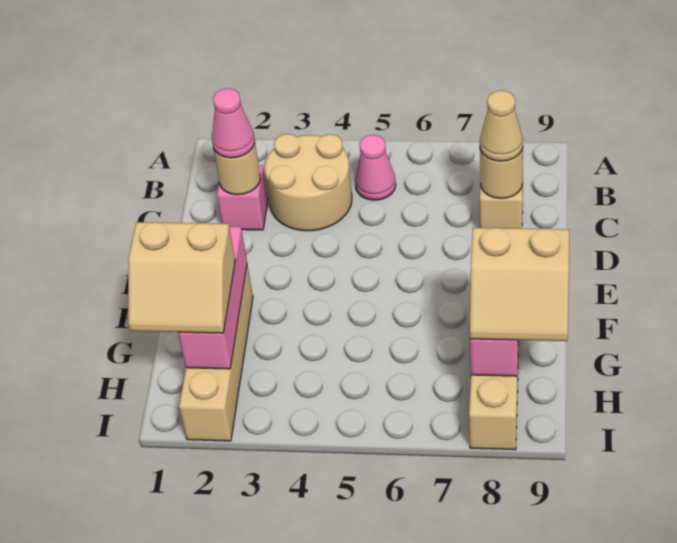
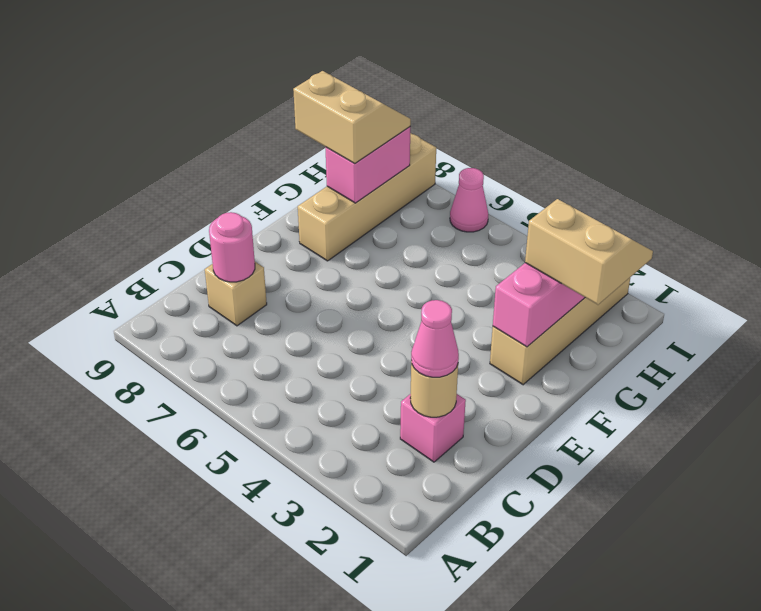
tan 2x2 round brick [265,134,352,231] -> none
pink 1x1 cone [355,135,396,200] -> pink 1x1 cone moved to [450,168,488,232]
tan 1x1 round brick [480,148,523,198] -> pink 1x1 round brick [209,212,255,282]
tan 1x1 cone [480,90,523,161] -> none

